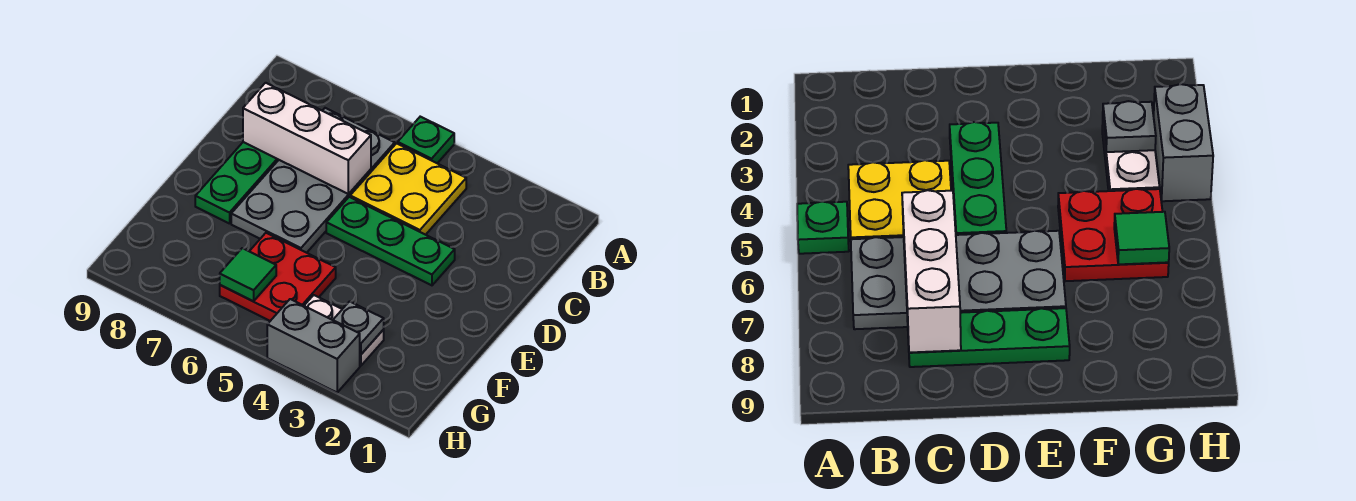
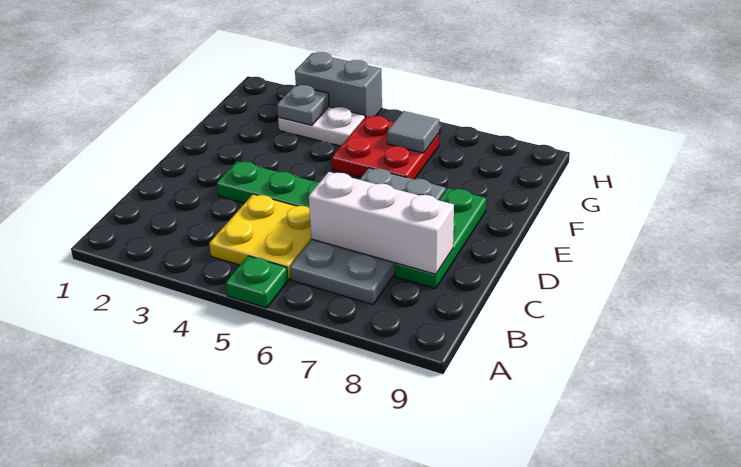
green 1x1 tile [220,248,276,301] -> grey 1x1 tile [387,111,439,153]

